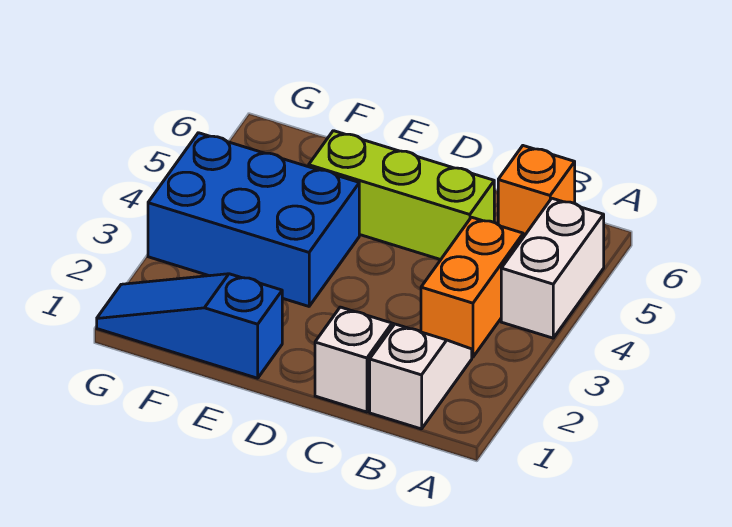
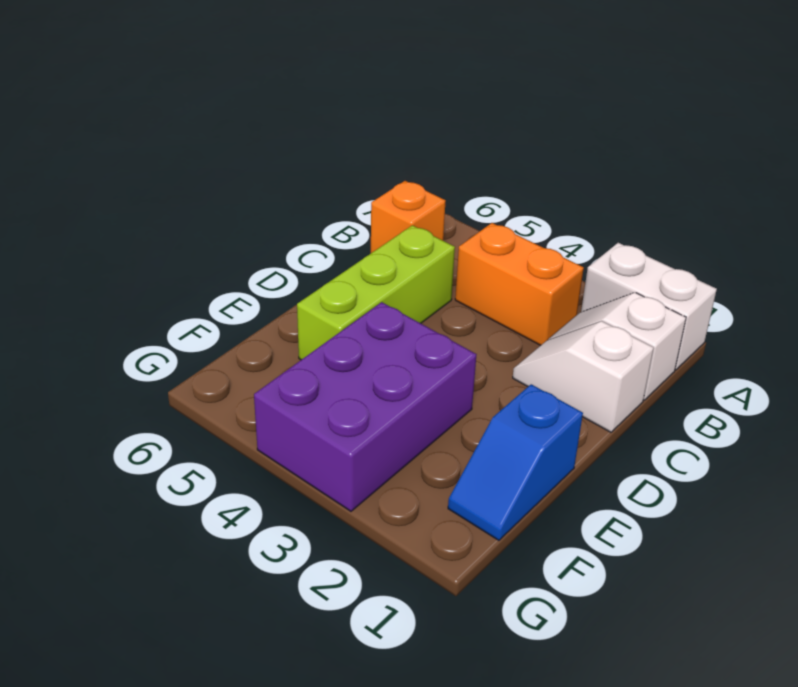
white 1x2 brick [501,198,604,338] -> white 1x2 brick moved to [581,243,717,370]
blue 1x3 slope [97,274,282,378] -> blue 1x2 slope [448,384,583,540]
blue 2x3 brick [148,133,359,306] -> purple 2x3 brick [254,302,476,511]

